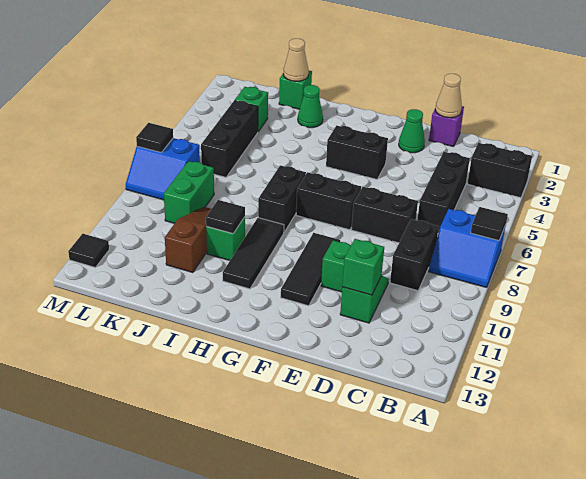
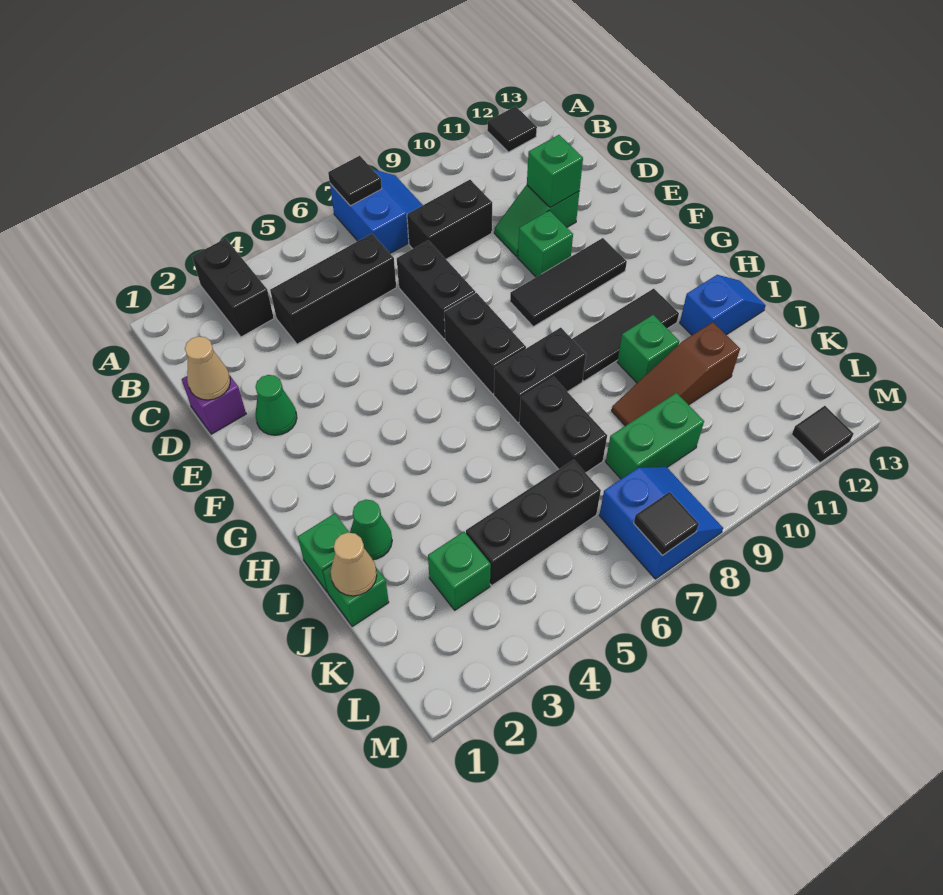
black 1x2 brick [326,126,388,179] -> black 1x2 brick moved to [519,377,607,473]
none -> green 1x1 brick [298,513,350,592]
black 1x1 tile [206,200,245,234] -> black 1x1 tile moved to [487,106,537,152]
none -> blue 1x2 slope [680,275,766,335]

